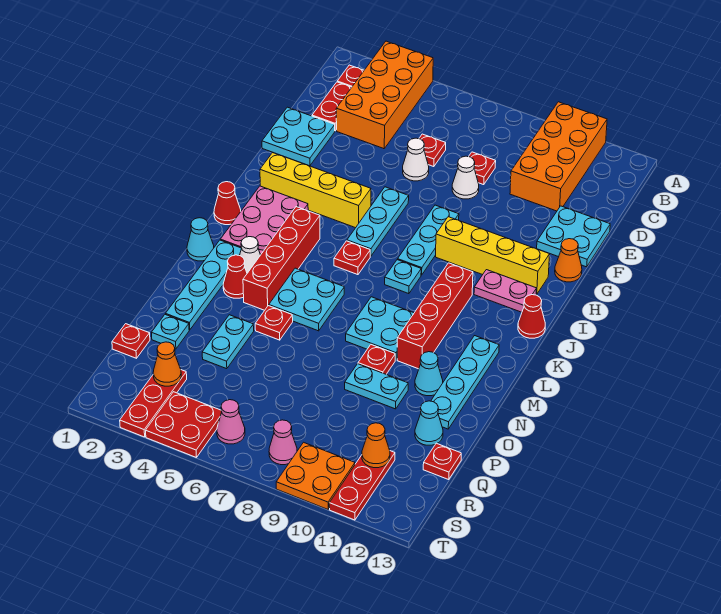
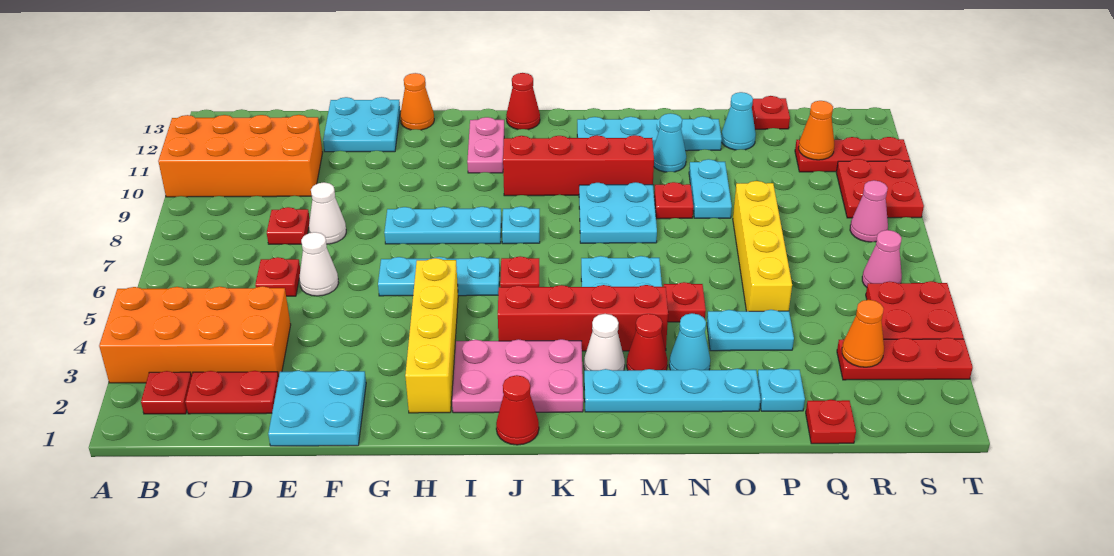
yellow 1x4 brick [436,217,550,294] -> yellow 1x4 brick moved to [733,181,792,311]
cyan 1x1 cone [187,218,214,261] -> cyan 1x1 cone moved to [669,313,710,370]
orange 2x2 plate [276,442,355,509] -> red 2x2 plate [836,159,924,218]

